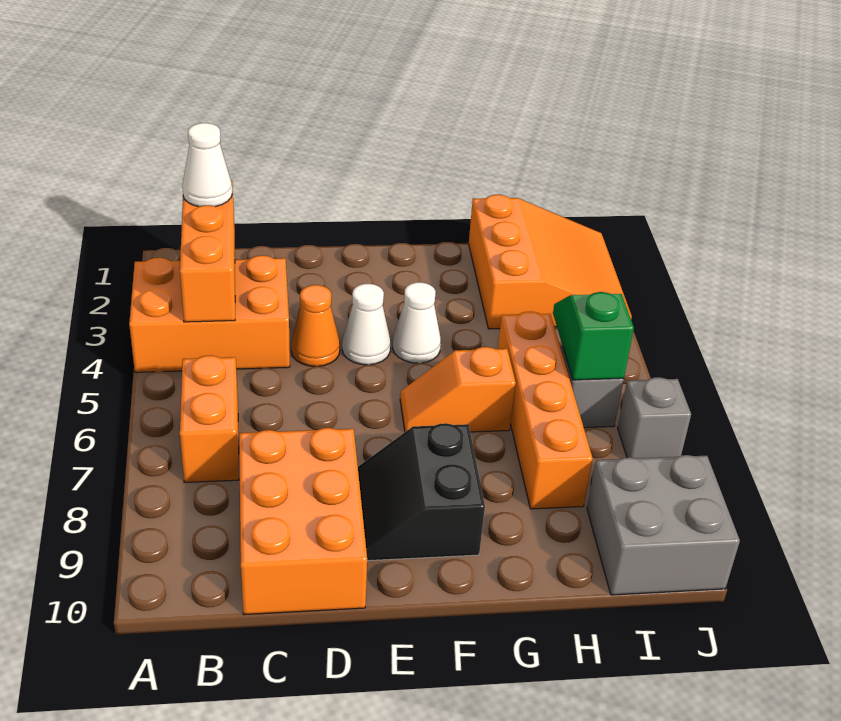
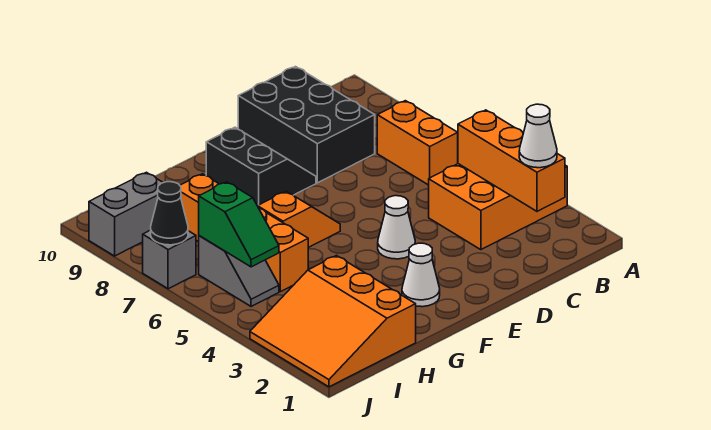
orange 2x3 brick [239,428,367,615] -> black 2x3 brick [238,67,375,183]
orange 1x1 cone [291,285,340,366] -> none
white 1x1 cone [393,282,441,363] -> white 1x1 cone moved to [402,243,440,307]
grey 2x2 brick [587,455,740,595] -> grey 1x2 brick [89,172,163,256]
none -> black 1x1 cone [151,182,188,245]

